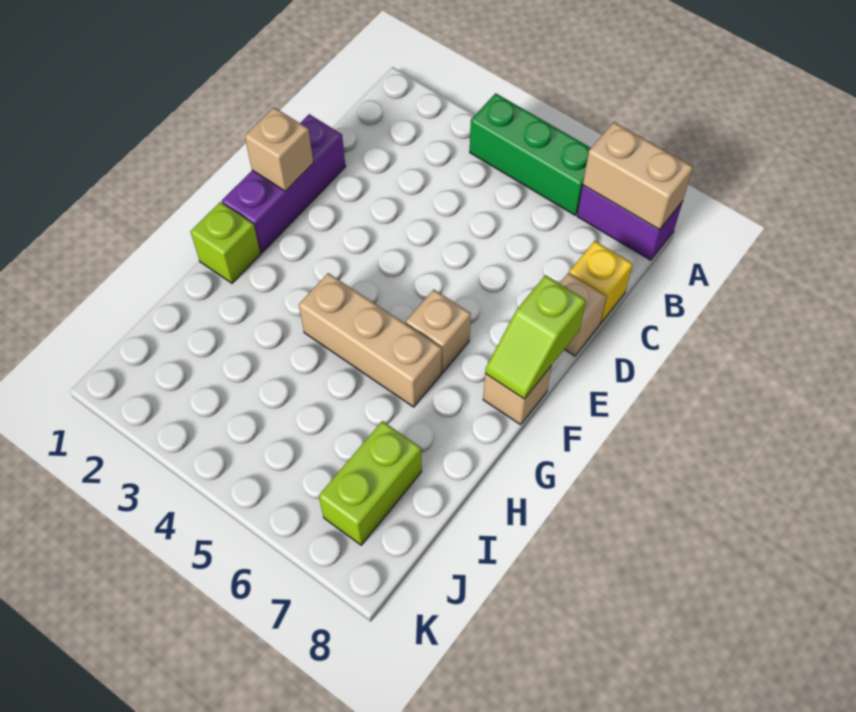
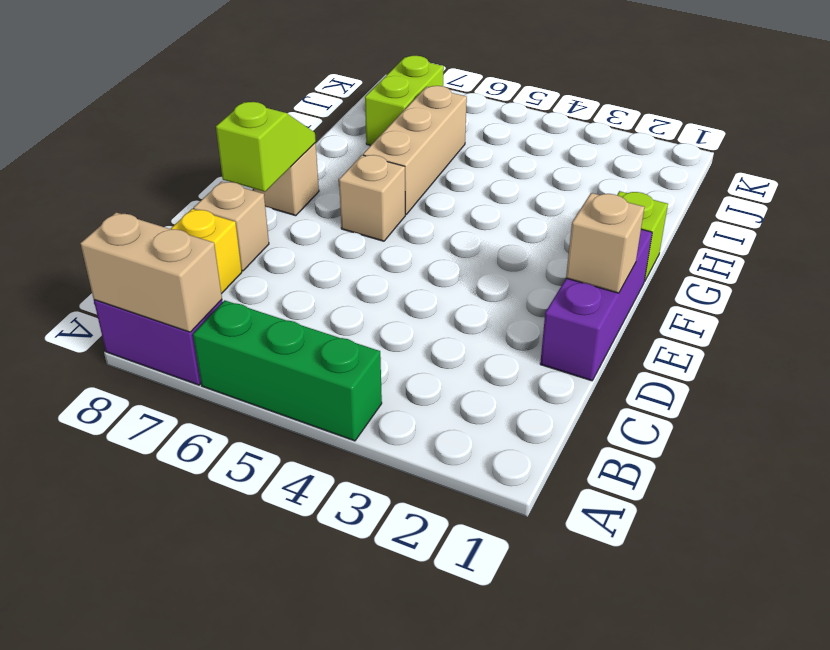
tan 1x3 brick [299,273,442,407] -> tan 1x3 brick turned to [363,86,467,214]

